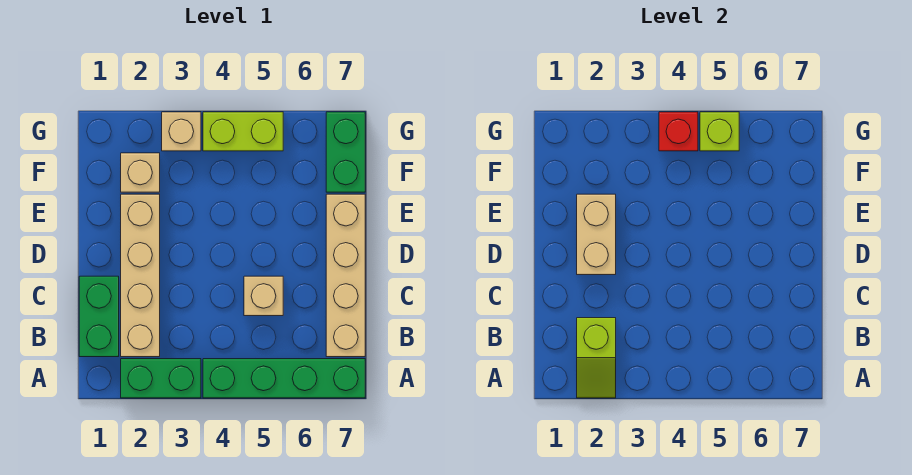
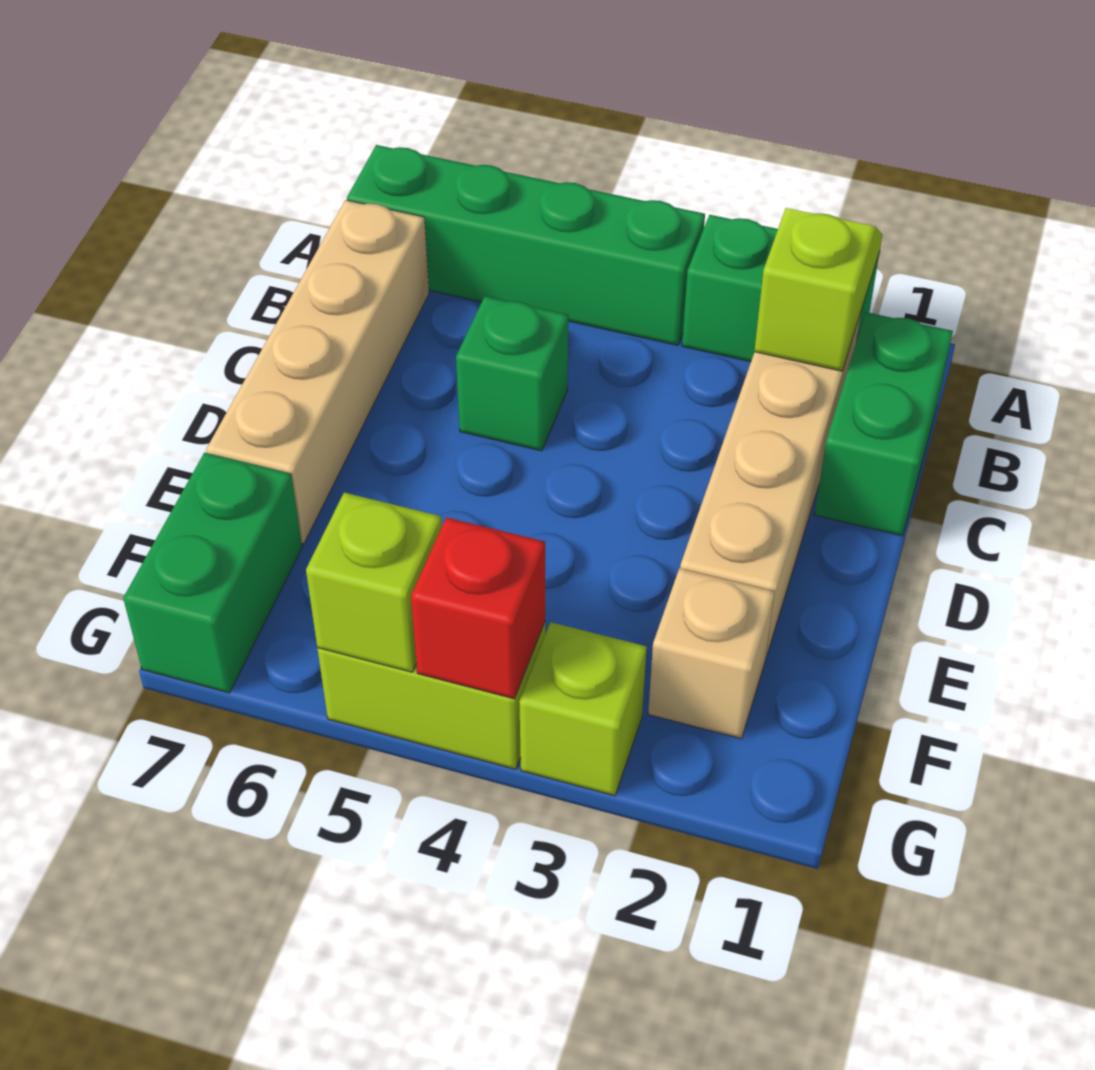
tan 1x1 brick [244,276,283,316] -> green 1x1 brick [456,296,568,451]
tan 1x2 brick [577,194,616,275] -> none
tan 1x1 brick [162,112,201,151] -> lime 1x1 brick [519,622,647,796]

